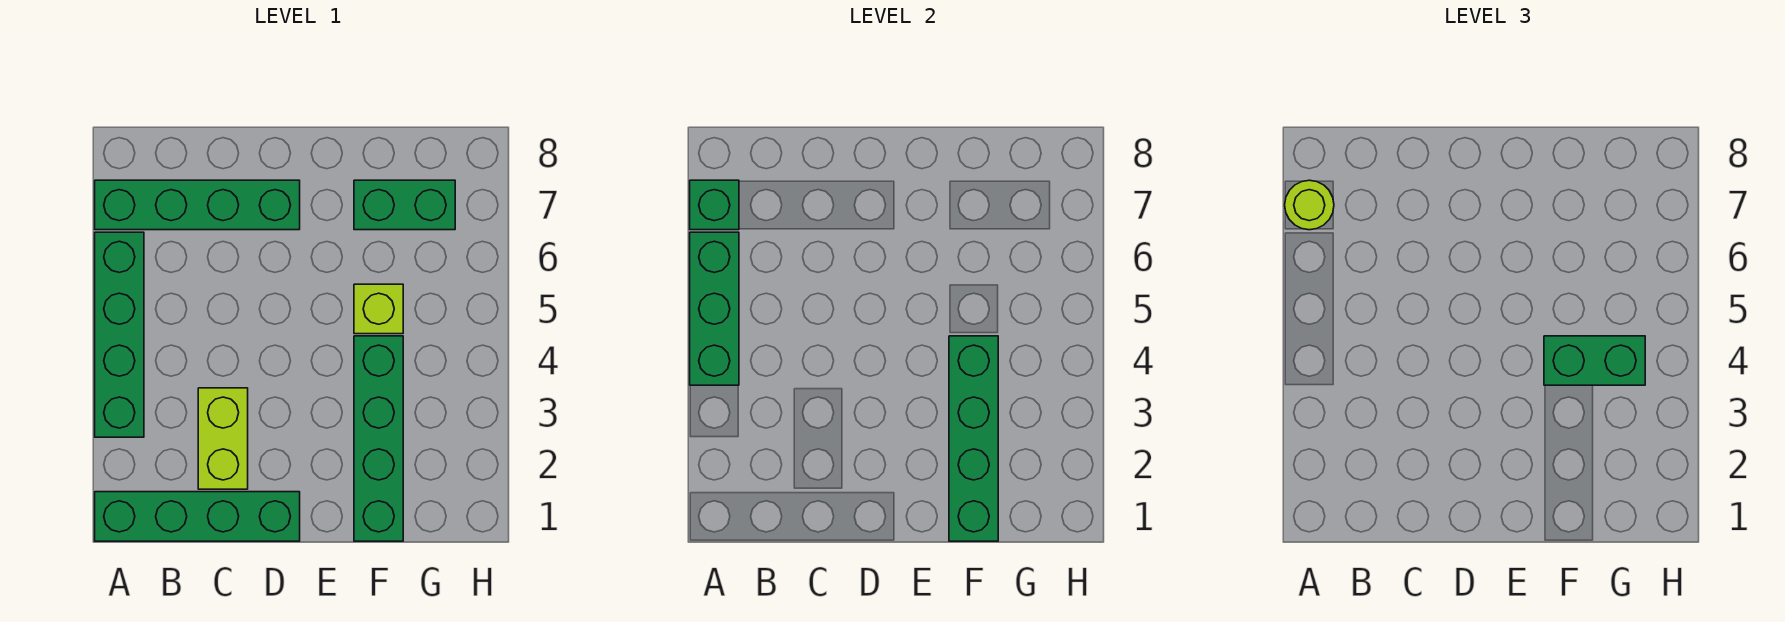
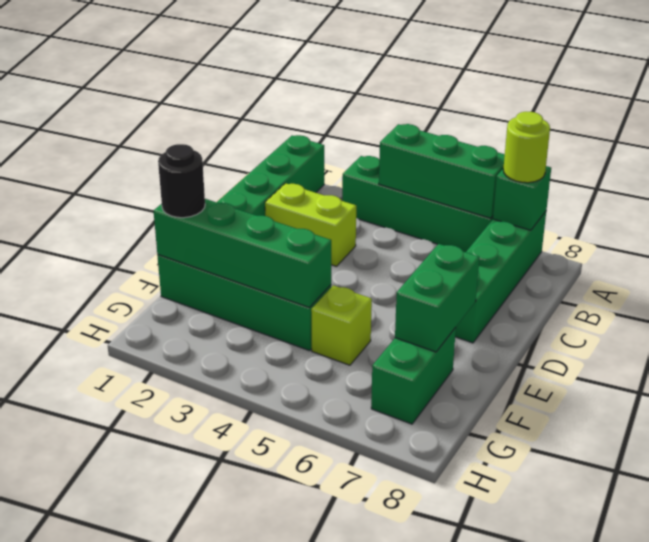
none -> black 1x1 round brick [158,144,205,218]
green 1x2 brick [1544,336,1645,385] -> green 1x2 brick moved to [395,244,479,352]

